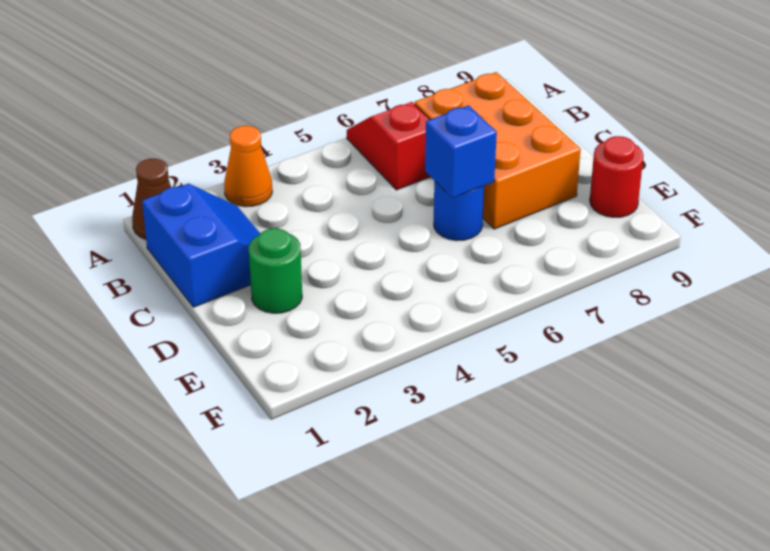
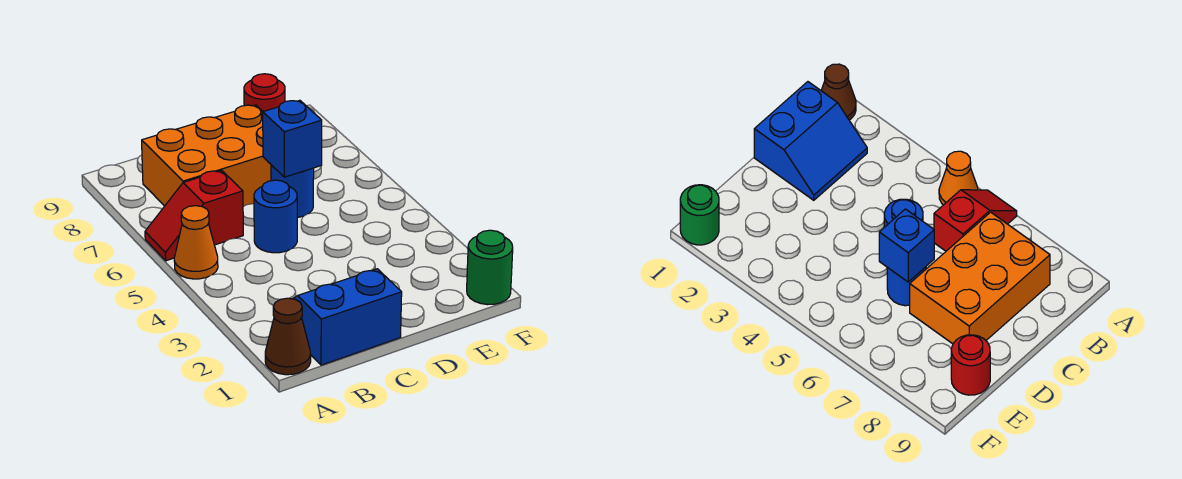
orange 1x1 cone [224,126,272,207] -> orange 1x1 cone moved to [174,206,218,279]
none -> blue 1x1 round brick [254,180,297,253]
green 1x1 round brick [249,228,302,313] -> green 1x1 round brick moved to [467,230,513,305]

